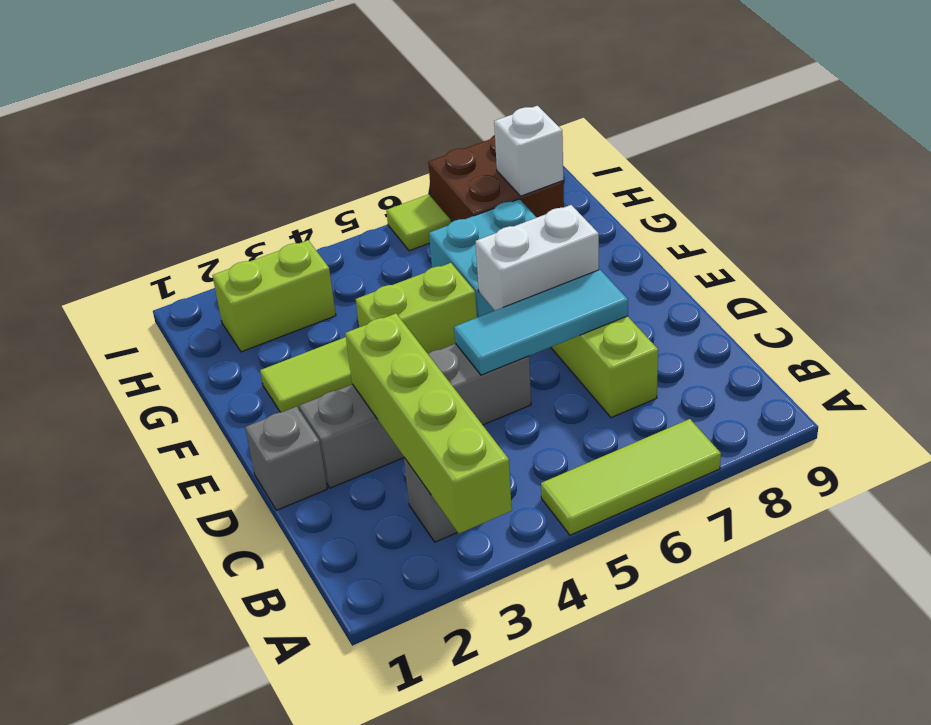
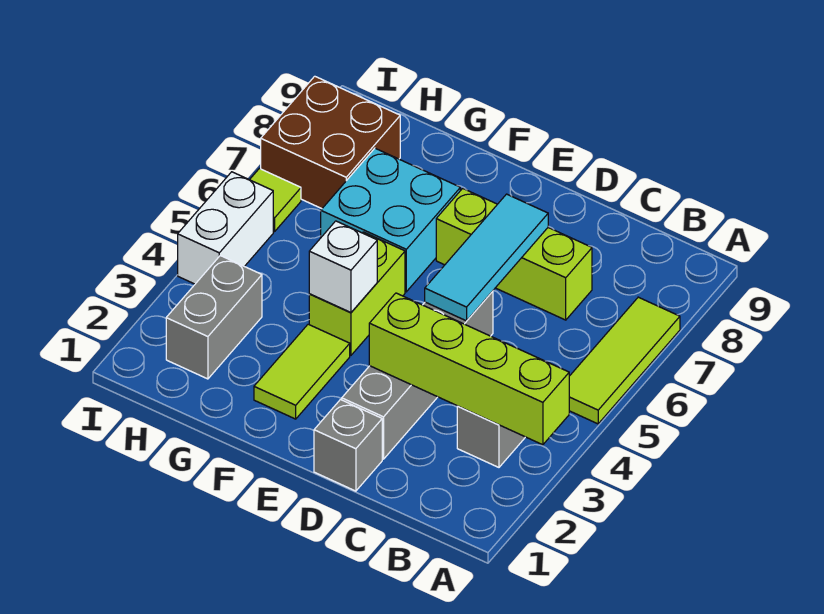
white 1x2 brick [476,205,599,310] -> white 1x2 brick moved to [178,172,273,284]
lime 1x2 brick [213,240,336,352] -> grey 1x2 brick [166,256,262,379]
white 1x1 brick [494,106,563,196] -> white 1x1 brick moved to [309,221,377,312]

